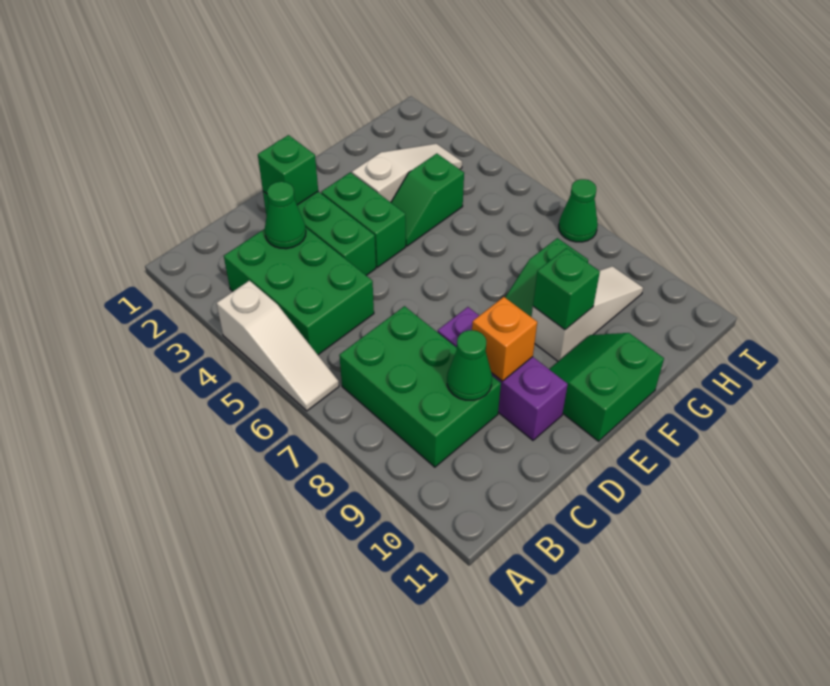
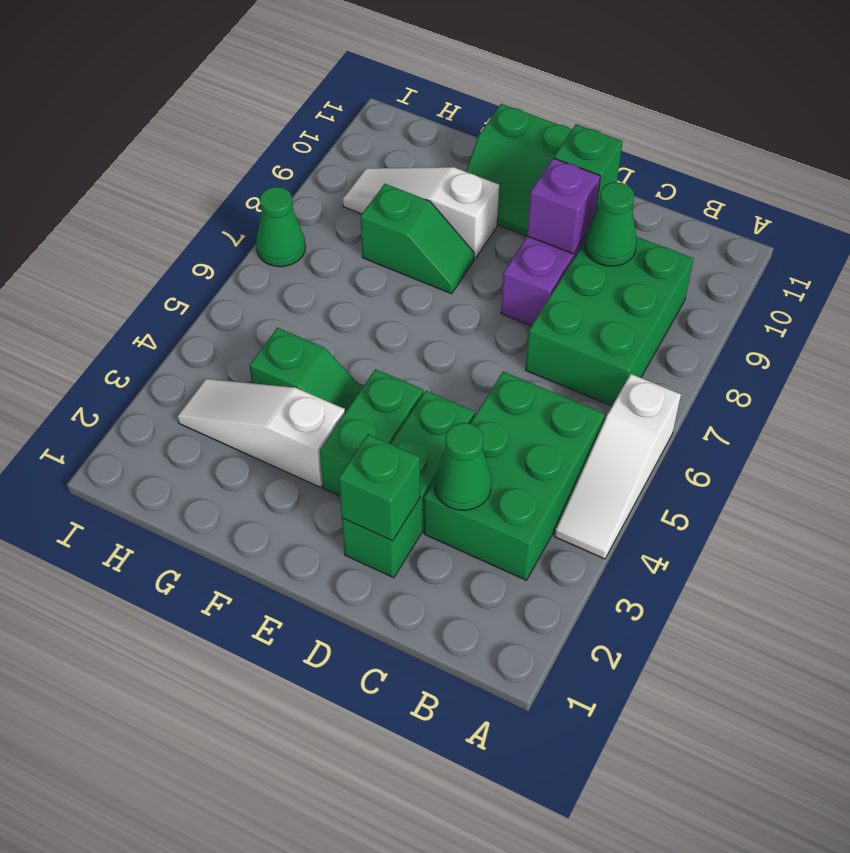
white 1x3 slope [216,281,339,411] -> white 1x3 slope turned to [554,374,681,559]
orange 1x1 brick [472,297,537,381] -> purple 1x1 brick [527,158,600,254]
green 1x1 brick [533,248,600,330] -> green 1x1 brick moved to [554,124,623,211]

